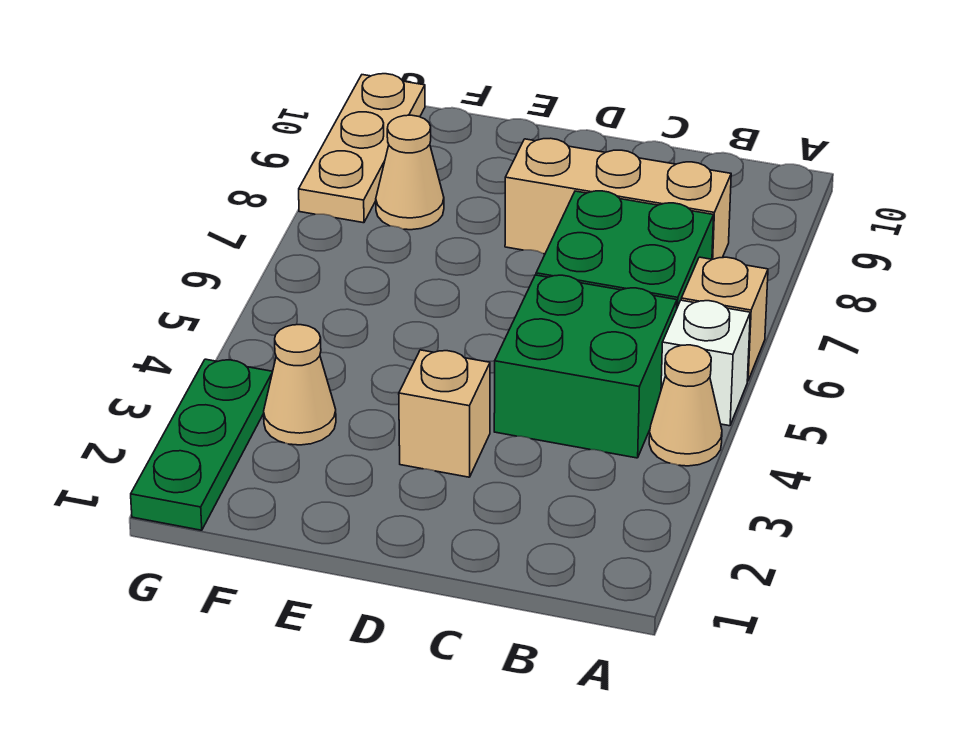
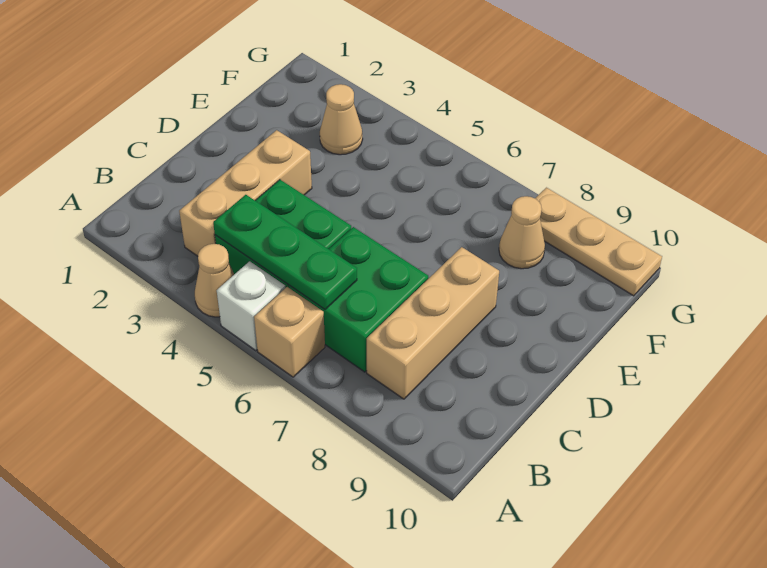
tan 1x1 brick [399,350,490,477] -> tan 1x3 brick [179,130,312,256]
green 1x3 plate [131,359,273,530] -> green 1x3 plate moved to [213,195,357,309]

